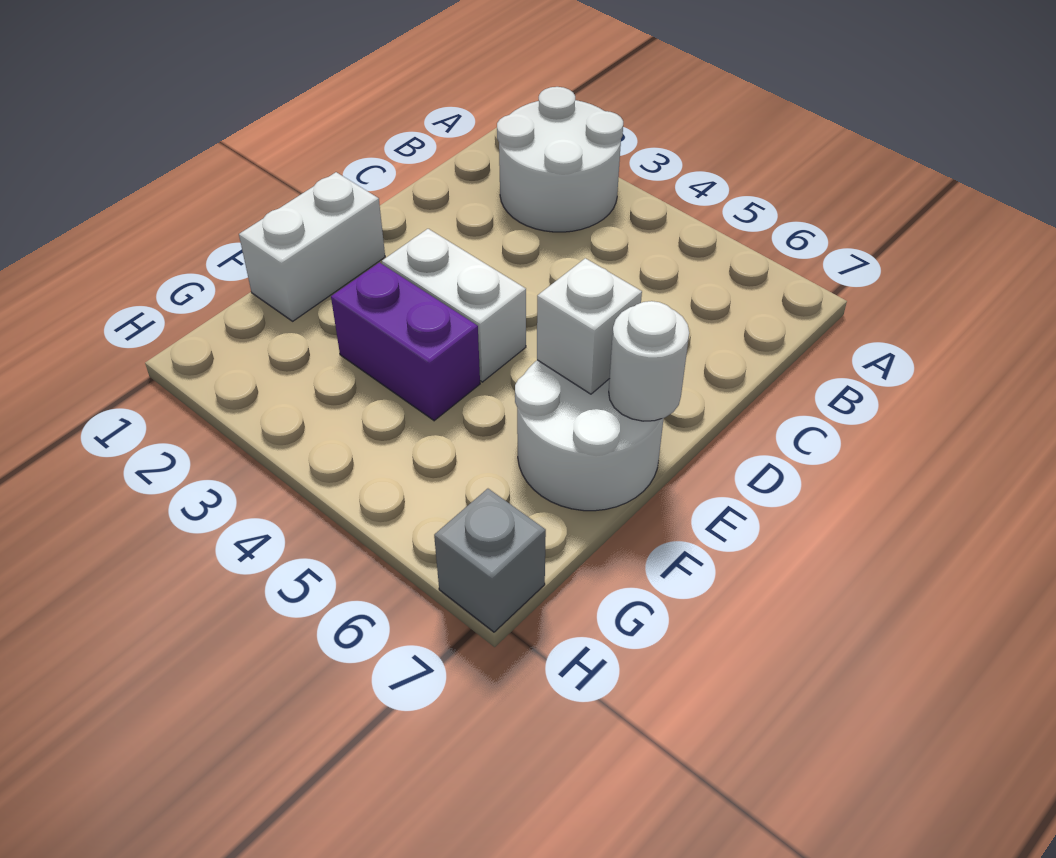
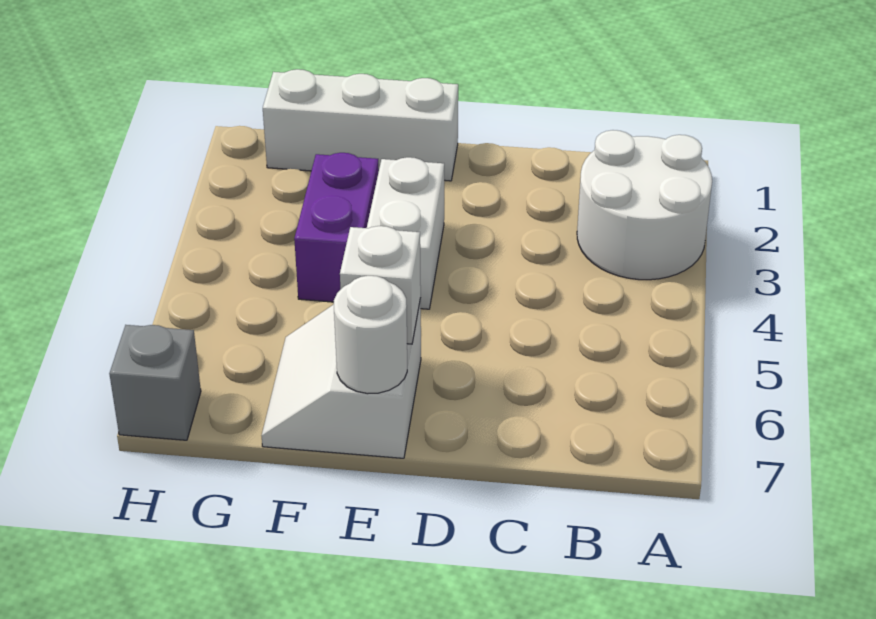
white 1x2 brick [239,172,385,321] -> white 1x3 brick [263,69,458,181]
white 2x2 round brick [515,360,664,511] -> white 2x2 slope [262,299,421,458]

